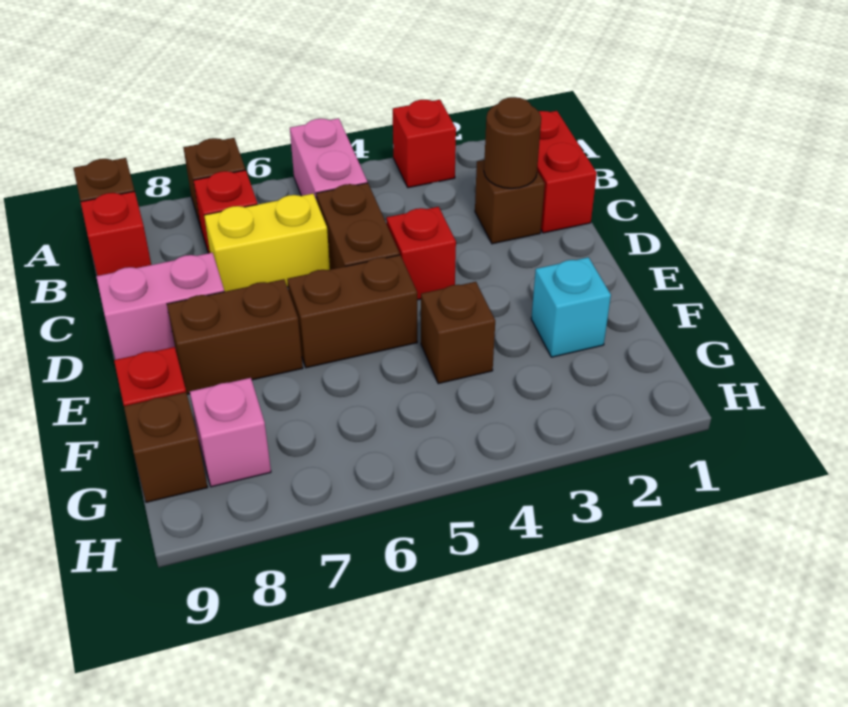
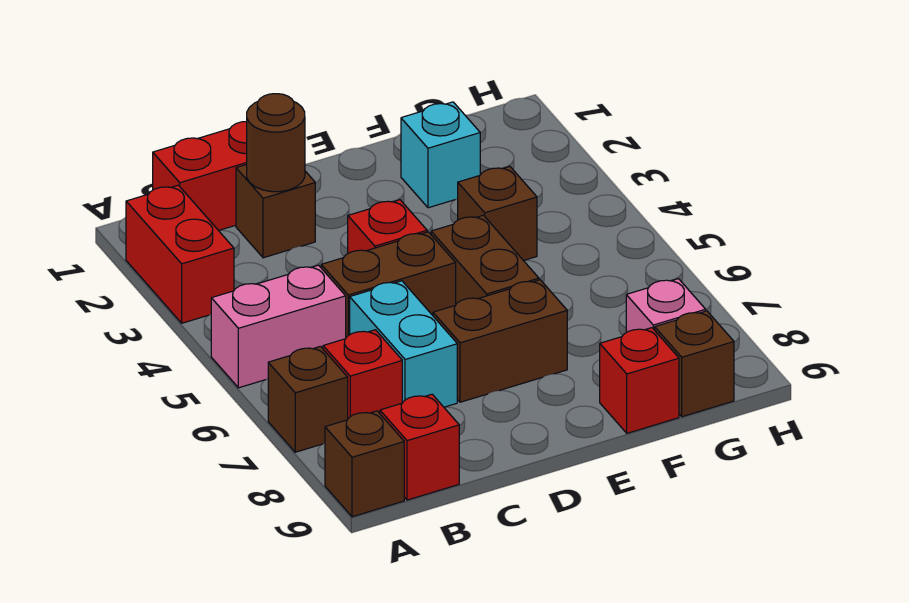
red 1x1 brick [393,100,456,188] -> red 1x2 brick [126,185,234,323]
yellow 1x2 brick [204,194,330,292] -> cyan 1x2 brick [350,281,457,407]
pink 1x2 brick [96,253,224,360] -> none
brown 1x2 brick [167,279,303,394] -> brown 1x2 brick turned to [433,280,567,402]

